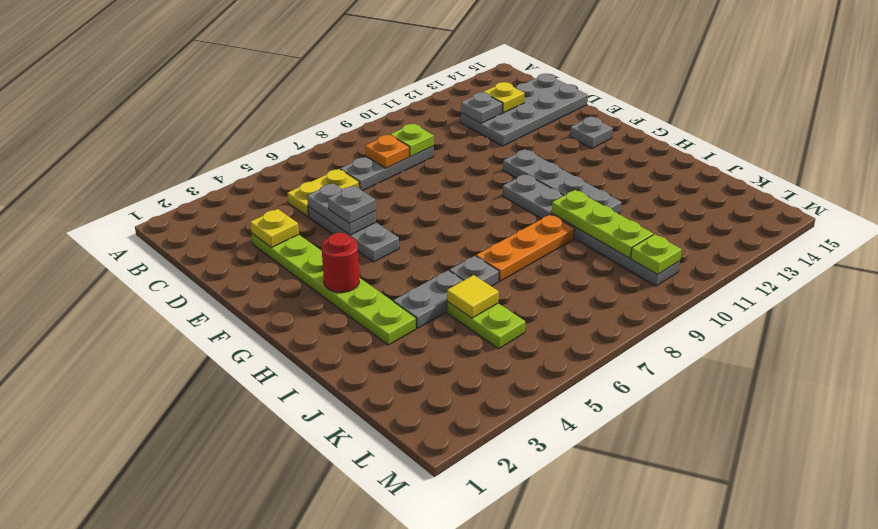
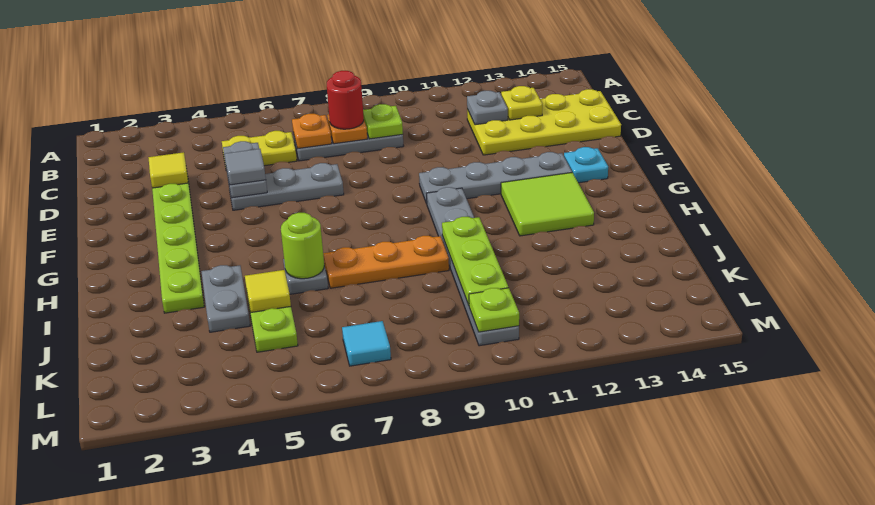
none -> orange 1x1 plate [292,114,332,149]
grey 2x4 plate [461,74,588,146] -> yellow 2x4 plate [467,89,621,155]
yellow 1x1 plate [250,209,299,247] -> yellow 1x1 tile [148,152,188,188]
grey 1x3 plate [308,207,399,262] -> grey 1x3 plate turned to [229,163,344,210]
grey 1x1 plate [328,186,376,223] -> grey 1x1 tile [225,149,266,185]
grey 1x4 plate [503,149,621,214] -> grey 1x4 plate turned to [419,152,572,204]
grey 1x1 plate [570,117,613,148] -> cyan 1x1 plate [564,147,608,183]
red 1x1 round brick [322,233,359,293] -> red 1x1 round brick moved to [327,71,364,129]
none -> lime 2x2 tile [501,172,594,236]
grey 1x2 plate [393,270,463,328] -> grey 1x2 plate turned to [201,265,250,332]
none -> lime 1x1 round brick [281,213,324,279]
none -> cyan 1x1 tile [342,321,391,366]

